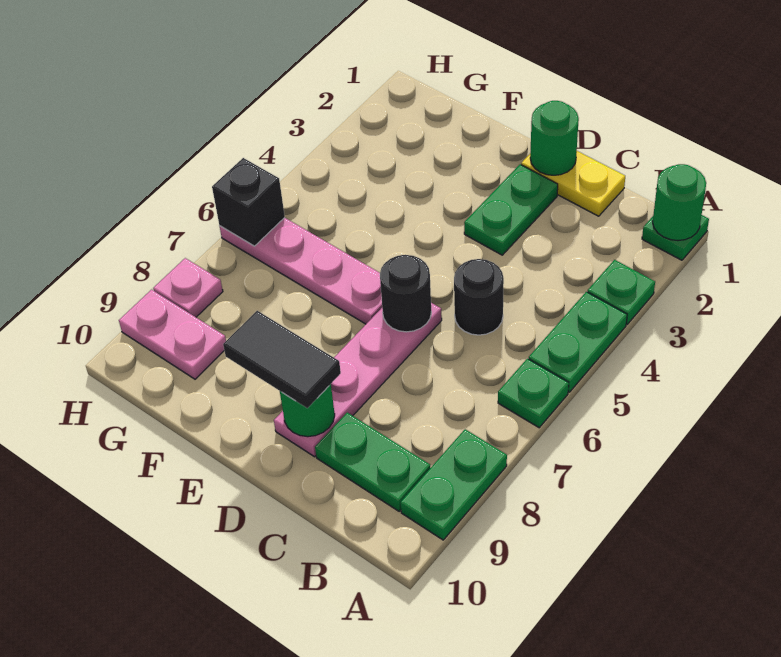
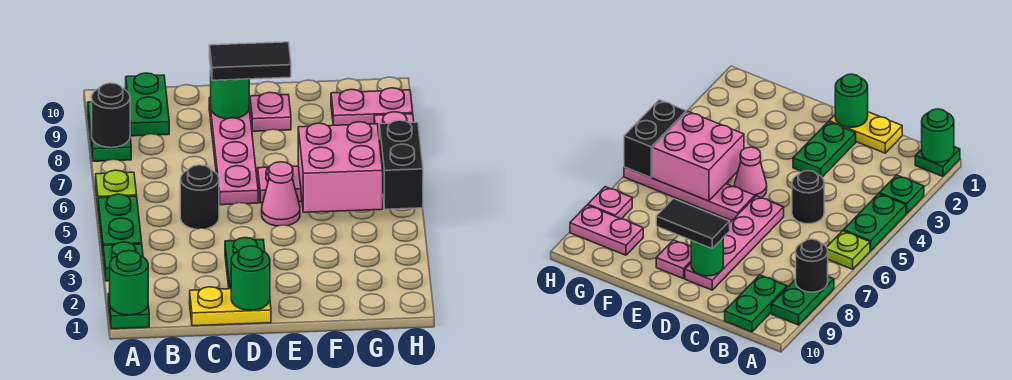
green 1x1 plate [498,359,569,428] -> lime 1x1 plate [96,170,137,205]
green 1x2 plate [315,413,430,511] -> green 1x2 plate turned to [126,73,169,136]
black 1x1 round brick [380,255,431,332] -> black 1x1 round brick moved to [92,83,130,148]
none -> pink 1x1 cone [262,162,300,226]
none -> pink 1x1 plate [250,92,291,131]
none -> pink 2x2 brick [298,122,383,212]
black 1x1 brick [212,158,285,246] -> black 1x2 brick [379,120,423,209]

